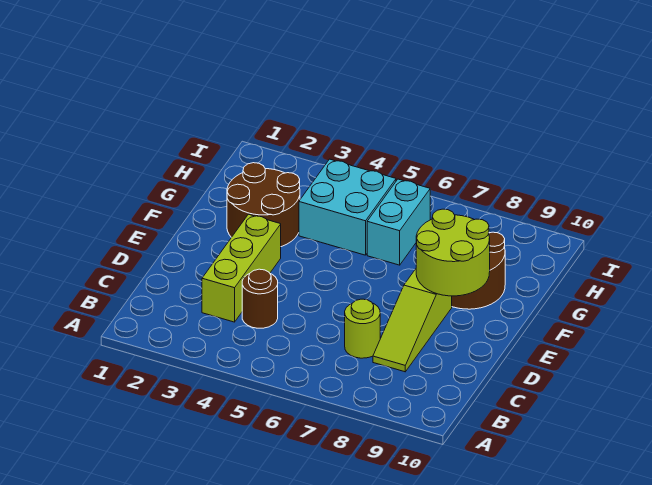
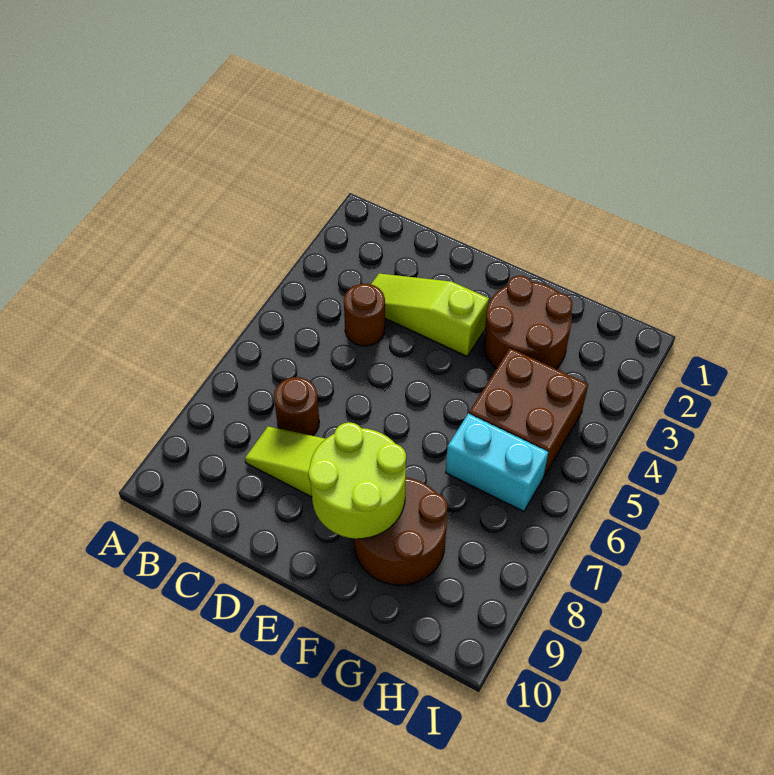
lime 1x3 brick [202,214,281,322] -> lime 1x3 slope [371,274,489,356]
lime 1x1 round brick [345,299,380,358] -> brown 1x1 round brick [274,377,319,436]
cyan 2x2 brick [299,159,396,255] -> brown 2x2 brick [469,348,588,476]

